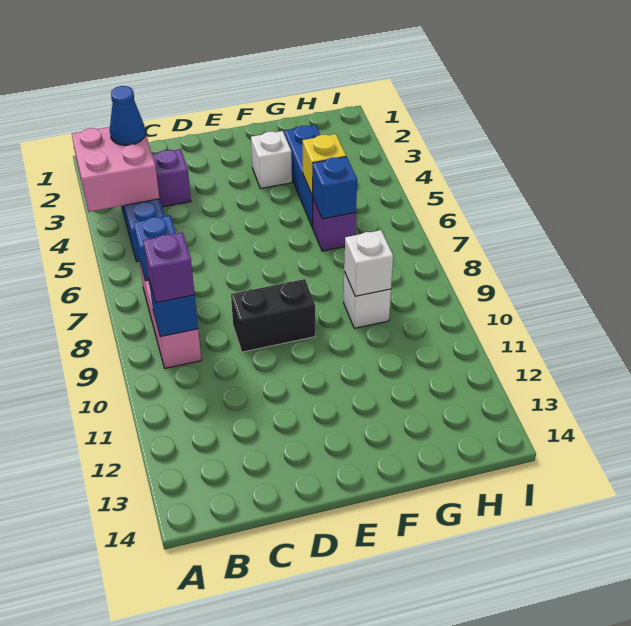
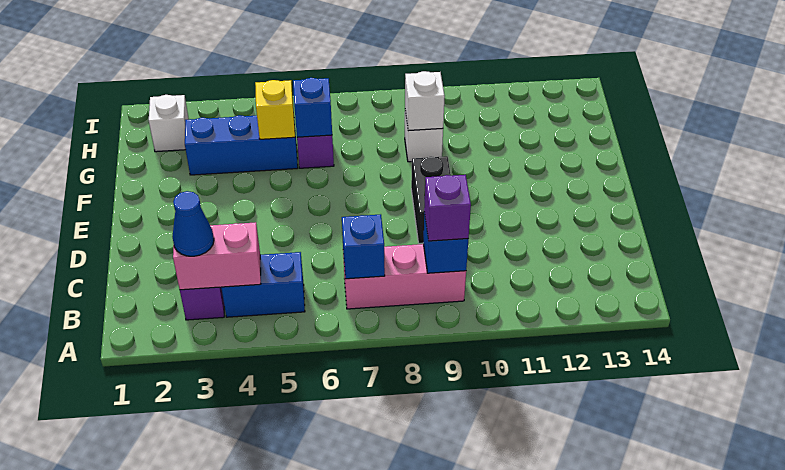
pink 2x2 brick [72,127,160,212] -> pink 1x2 brick [173,222,261,290]
white 1x1 brick [251,131,292,189] -> white 1x1 brick moved to [149,95,189,152]

